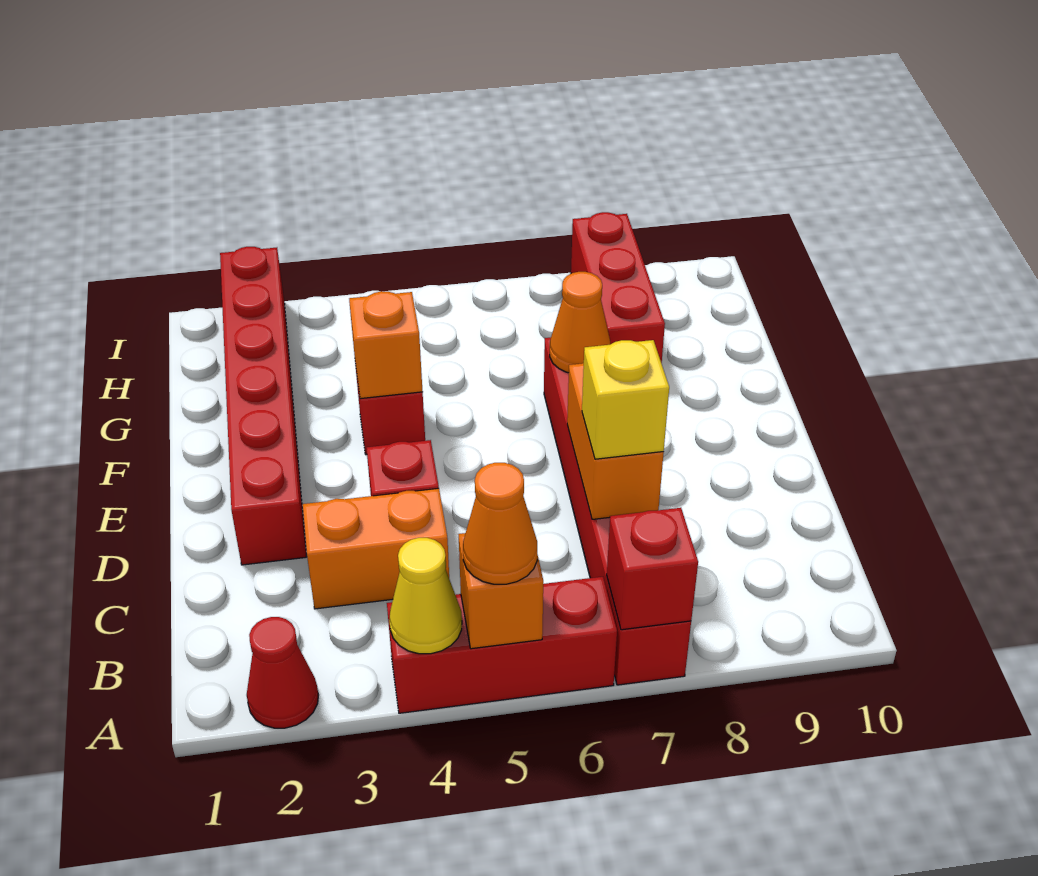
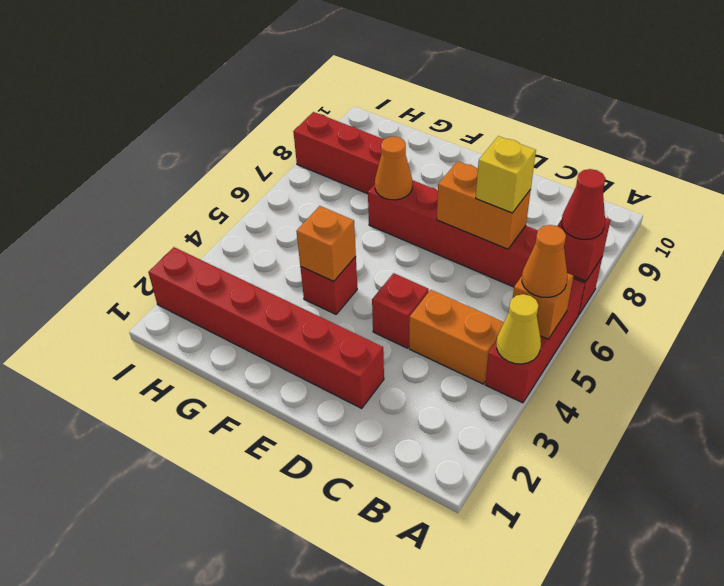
red 1x1 cone [247,617,318,728] -> red 1x1 cone moved to [561,169,605,240]
orange 1x2 brick [303,488,449,609] -> orange 1x2 brick turned to [409,290,504,384]

